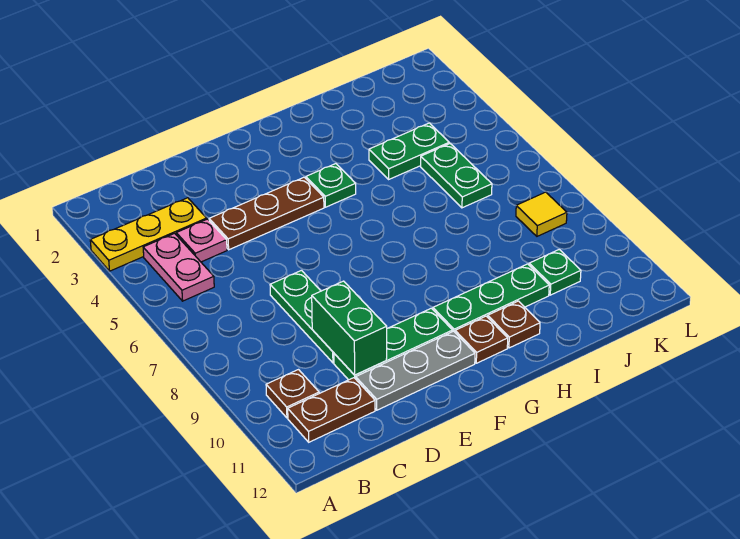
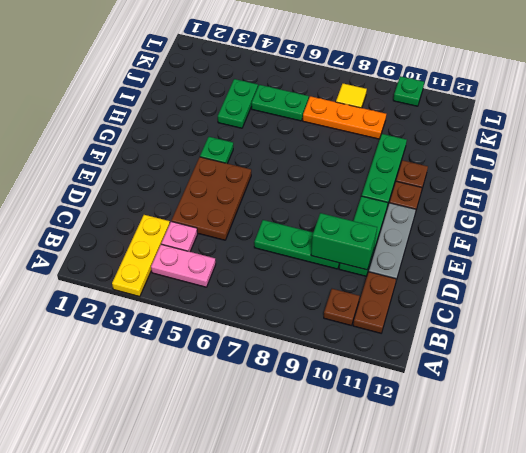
brown 1x3 plate [209,177,324,250] -> brown 2x3 plate [171,157,251,240]
none -> orange 1x3 plate [303,96,386,139]
green 1x1 plate [529,250,581,295] -> green 1x1 plate moved to [393,76,424,106]

